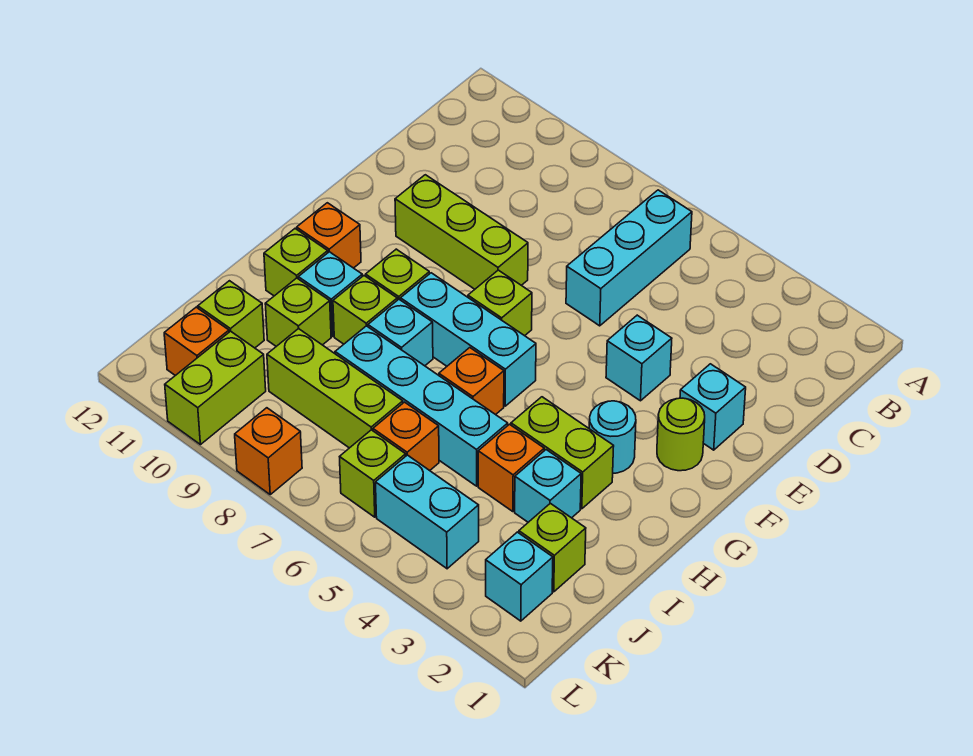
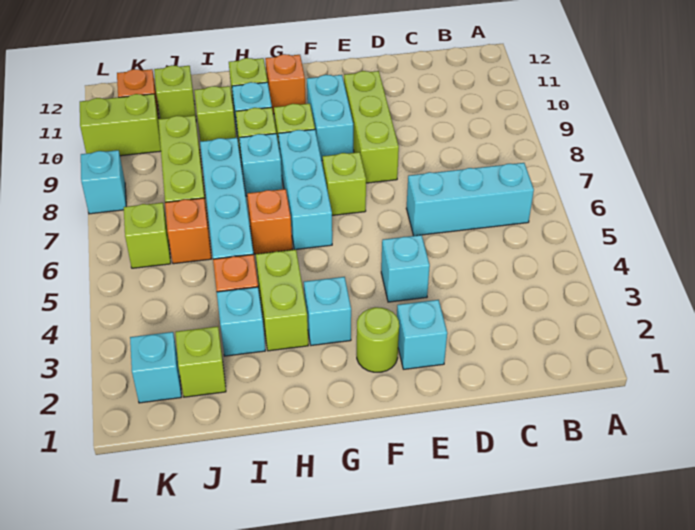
cyan 1x1 round brick [589,401,636,473] -> cyan 1x1 brick [304,277,351,345]
cyan 1x2 brick [376,455,479,569] -> cyan 1x2 brick moved to [307,75,353,161]
orange 1x1 brick [235,408,302,494] -> cyan 1x1 brick [81,150,126,214]

